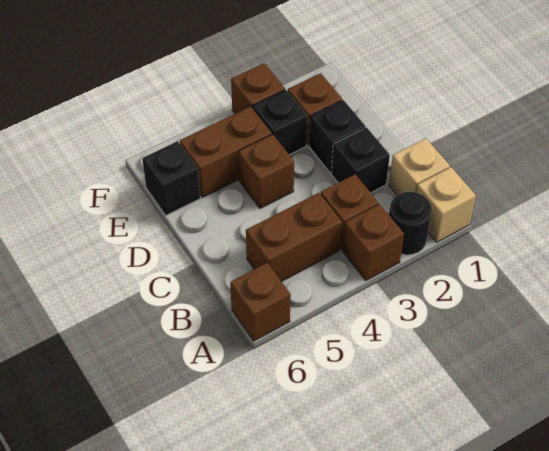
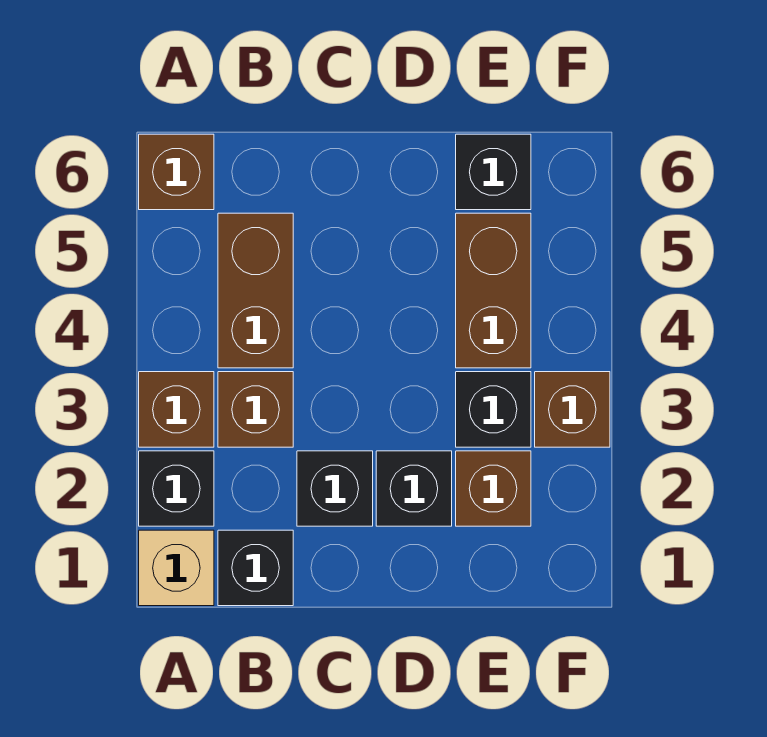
black 1x1 round brick [389,192,432,255] -> black 1x1 brick [139,451,214,526]
tan 1x1 brick [389,138,450,195] -> black 1x1 brick [218,530,293,606]
brown 1x1 brick [238,134,294,208] -> none

